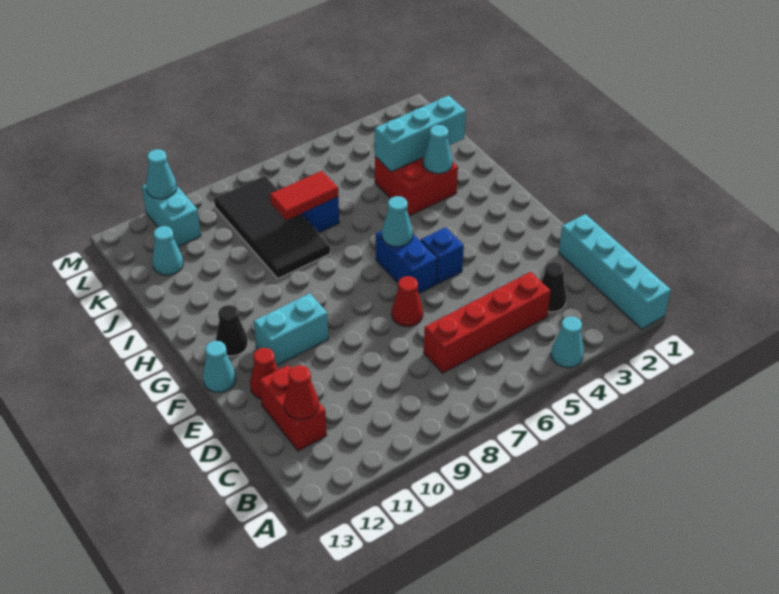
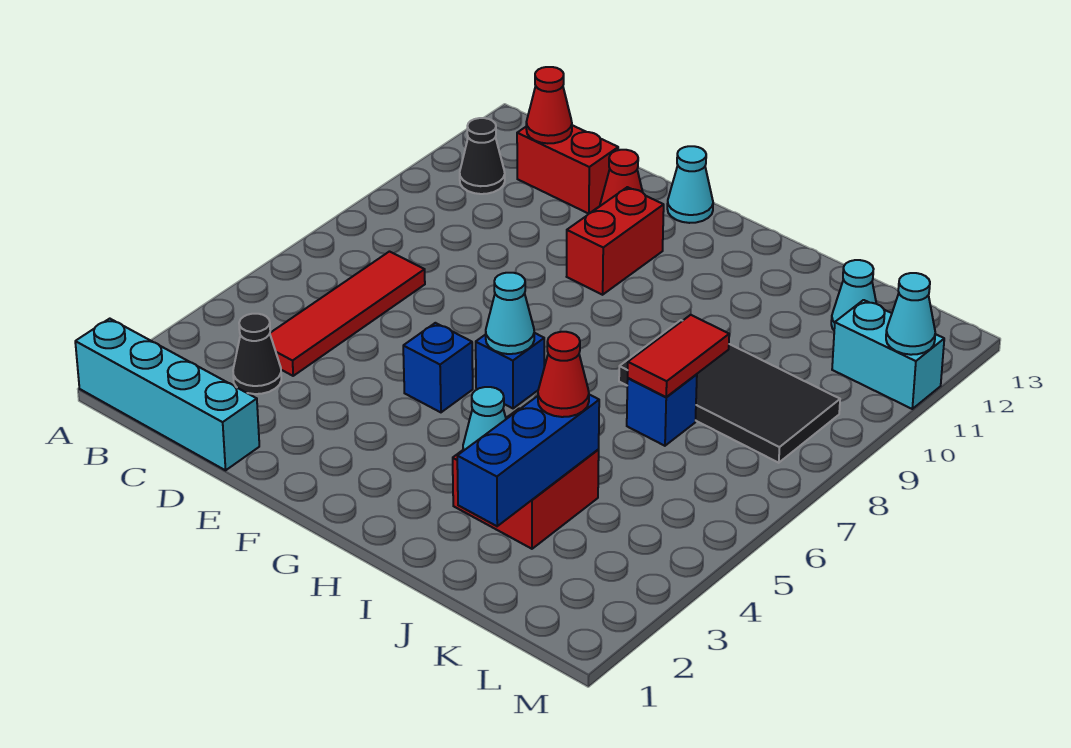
cyan 1x1 cone [551,316,584,368] -> none
red 1x4 brick [424,272,551,373] -> red 1x4 tile [270,252,425,376]
red 1x1 cone [392,276,423,327] -> red 1x1 cone moved to [538,332,589,417]
blue 1x2 brick [376,231,438,294] -> blue 1x1 brick [476,333,544,408]
cyan 1x2 brick [254,293,328,365] -> red 1x2 brick [567,187,664,295]
black 1x1 cone [216,305,248,356] -> black 1x1 cone moved to [460,118,505,194]
cyan 1x3 brick [375,95,466,172] -> blue 1x3 brick [457,395,599,526]

